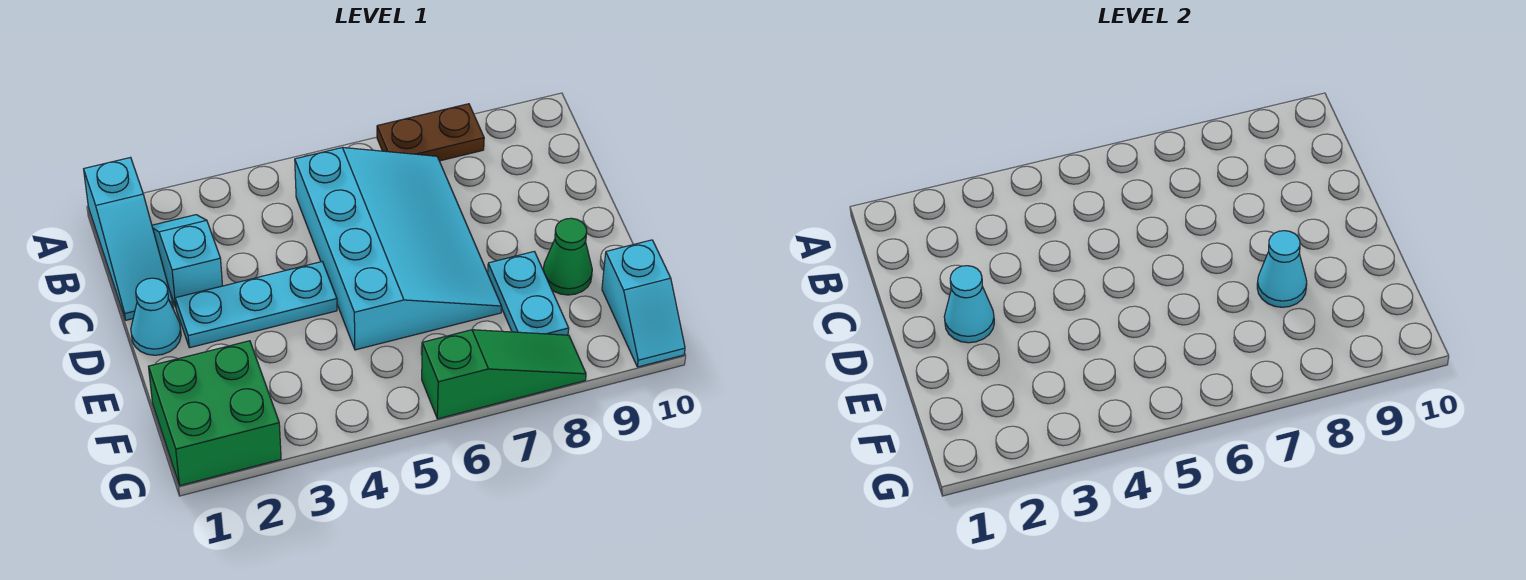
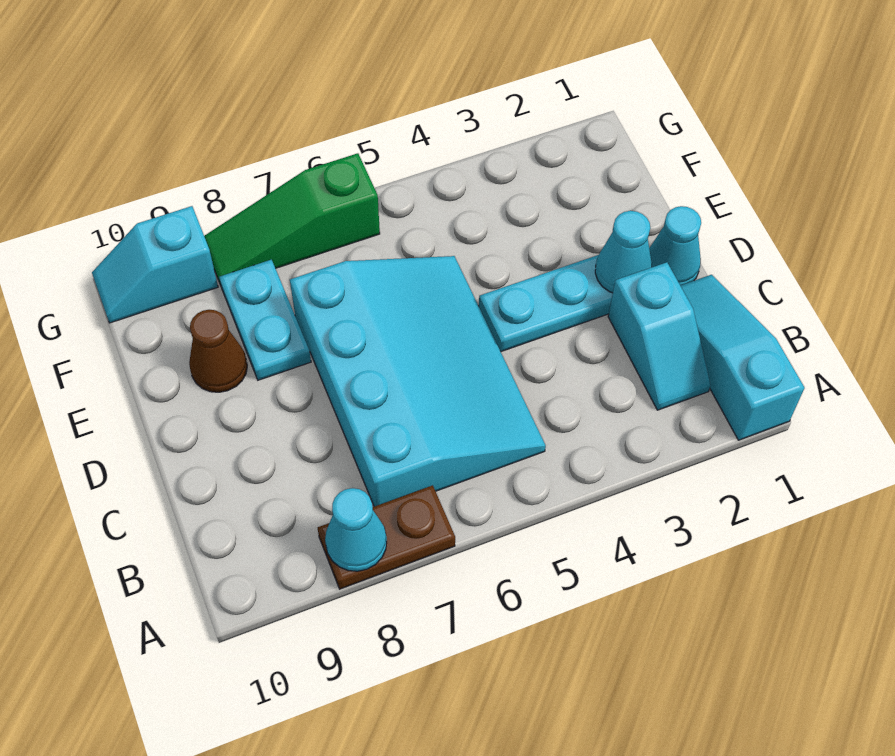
cyan 3x4 slope [295,148,502,350] -> cyan 3x4 slope turned to [290,256,546,507]
cyan 1x1 cone [1257,231,1307,307] -> cyan 1x1 cone moved to [325,488,387,571]
green 1x1 cone [543,218,592,295] -> brown 1x1 cone [189,310,247,392]
green 2x2 brick [148,341,281,486] -> none
cyan 1x2 slope [602,240,685,367] -> cyan 1x2 slope turned to [92,206,218,323]

